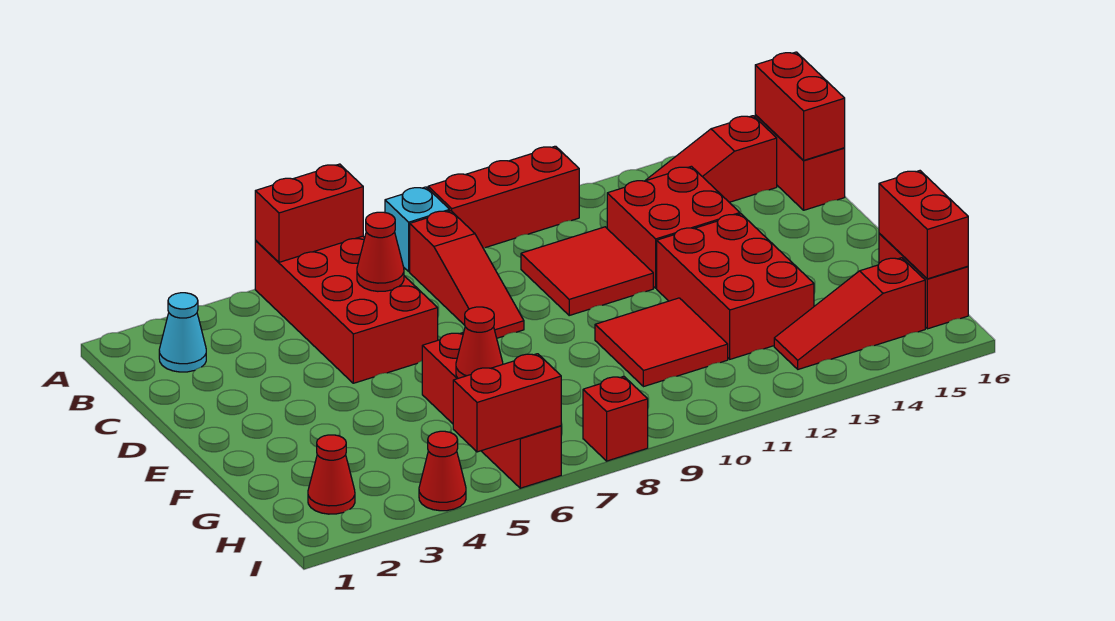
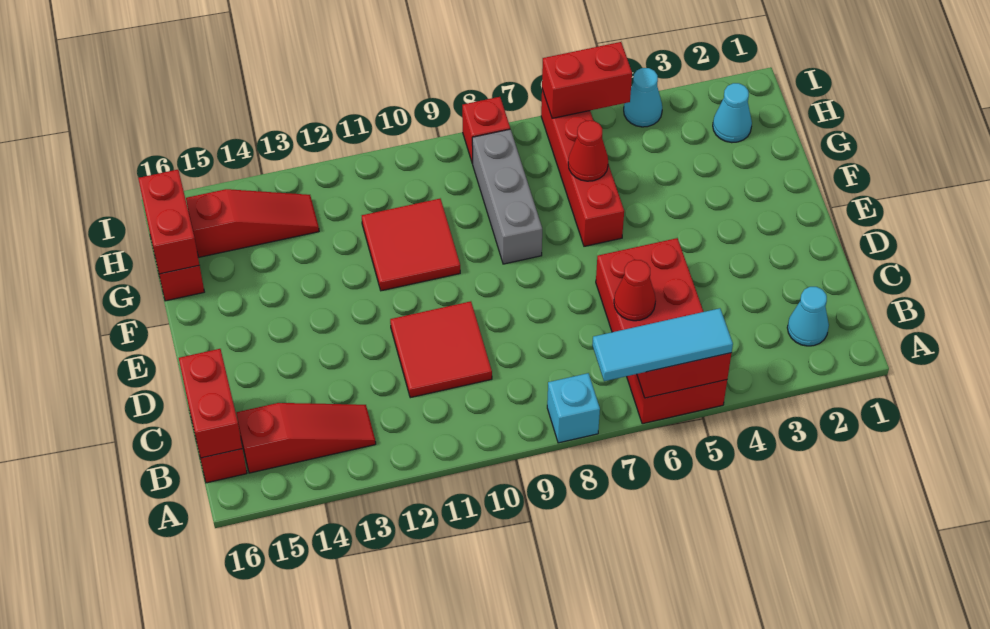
none -> cyan 1x3 tile [592,308,733,381]
red 1x3 brick [428,146,579,248] -> none
red 1x3 slope [410,211,524,338] -> none
red 2x2 brick [607,166,740,288] -> none
red 2x3 brick [657,214,814,359] -> none
none -> grey 1x3 brick [472,129,542,264]
red 1x1 cone [308,435,355,514] -> cyan 1x1 cone [713,83,752,143]
red 1x1 cone [419,431,466,511] -> cyan 1x1 cone [624,68,662,127]

